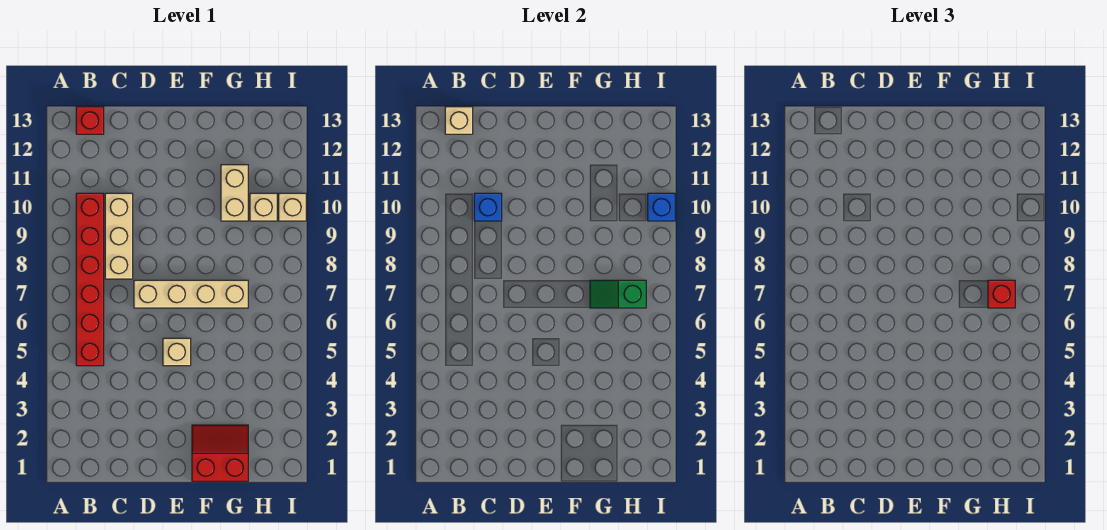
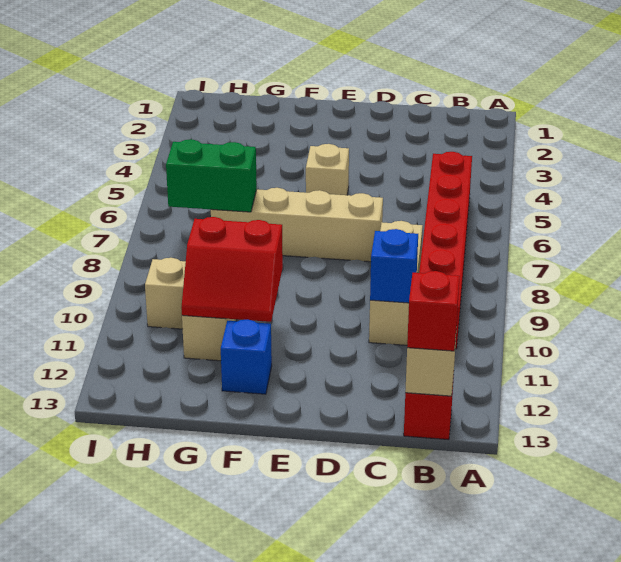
red 2x2 slope [192,425,248,481] -> red 2x2 slope moved to [181,217,283,322]
green 1x2 slope [590,280,646,308] -> green 1x2 brick [166,139,257,212]
red 1x1 brick [988,280,1015,308] -> red 1x1 brick moved to [407,271,460,351]
tan 1x1 brick [279,193,306,221] -> none
blue 1x1 brick [648,193,675,221] -> blue 1x1 brick moved to [221,319,272,394]

